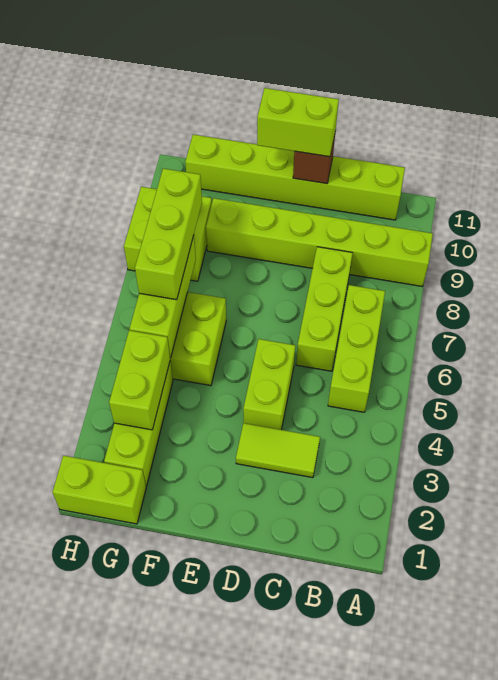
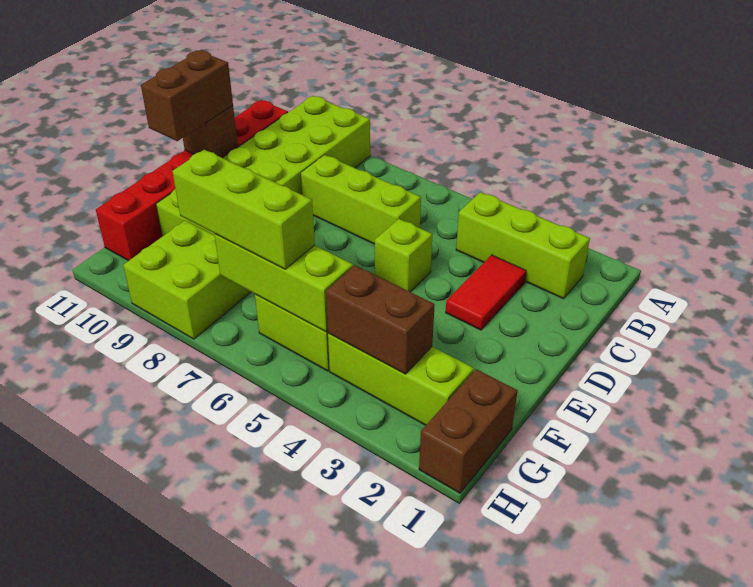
lime 1x6 brick [206,198,433,286] -> lime 2x6 brick [156,96,370,236]
lime 1x3 brick [328,285,385,412] -> lime 1x3 brick moved to [456,192,590,299]
lime 1x6 brick [185,134,405,220] -> red 1x6 brick [96,100,288,261]
lime 1x2 tile [236,423,320,478] -> red 1x2 tile [446,255,526,330]
lime 1x2 brick [243,339,295,430] -> lime 1x1 brick [375,219,432,292]
lime 1x2 brick [257,88,339,157] -> brown 1x2 brick [141,50,233,141]
lime 1x2 brick [53,456,146,524] -> brown 1x2 brick [419,369,517,493]
lime 1x2 brick [109,330,170,430] -> brown 1x2 brick [326,265,435,374]

